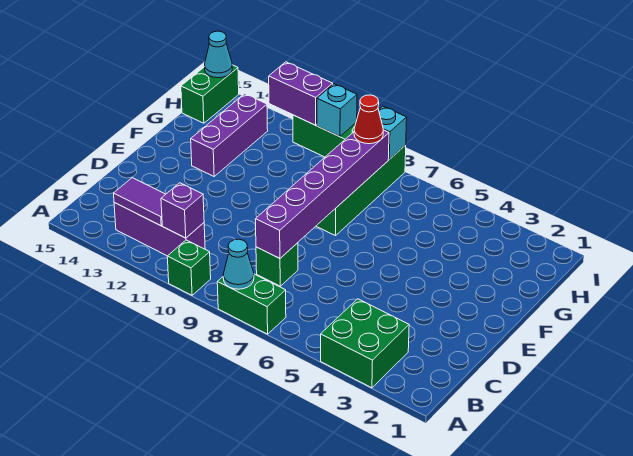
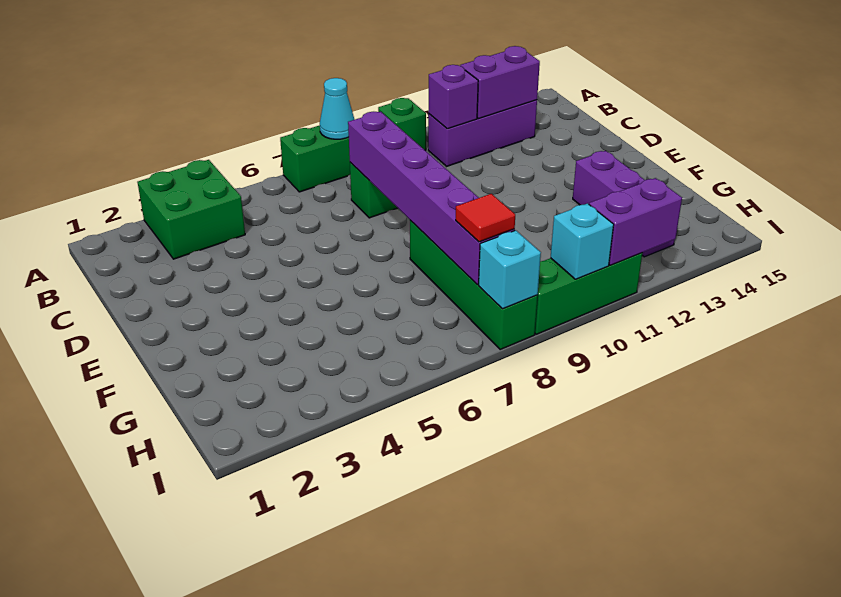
purple 1x2 tile [114,178,166,226] -> purple 1x2 brick [460,46,540,119]
red 1x1 cone [354,95,383,144] -> red 1x1 tile [456,194,515,242]
green 1x2 brick [181,65,239,123] -> none
cyan 1x1 cone [205,31,232,78] -> none

